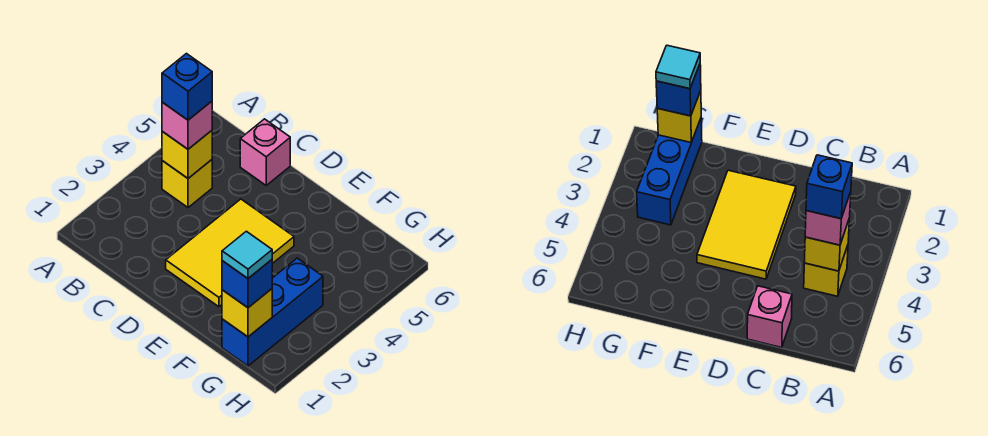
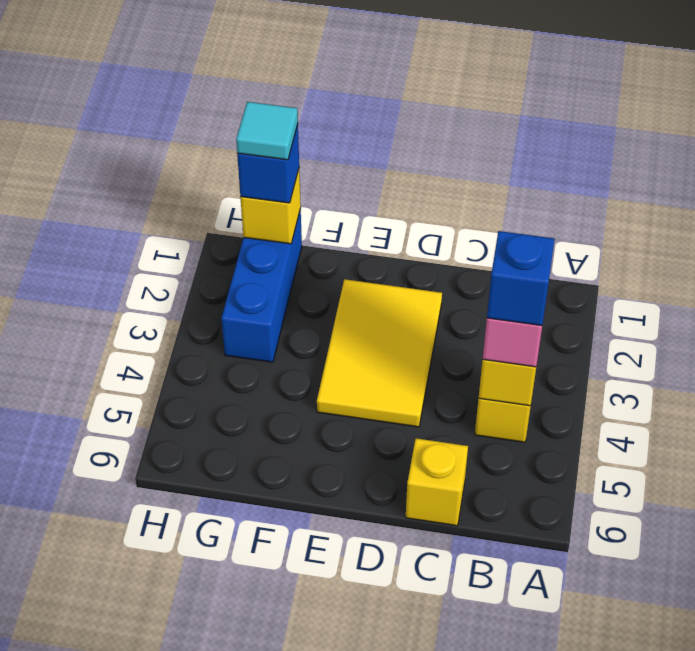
pink 1x1 brick [240,119,290,185] -> yellow 1x1 brick [406,438,468,526]

